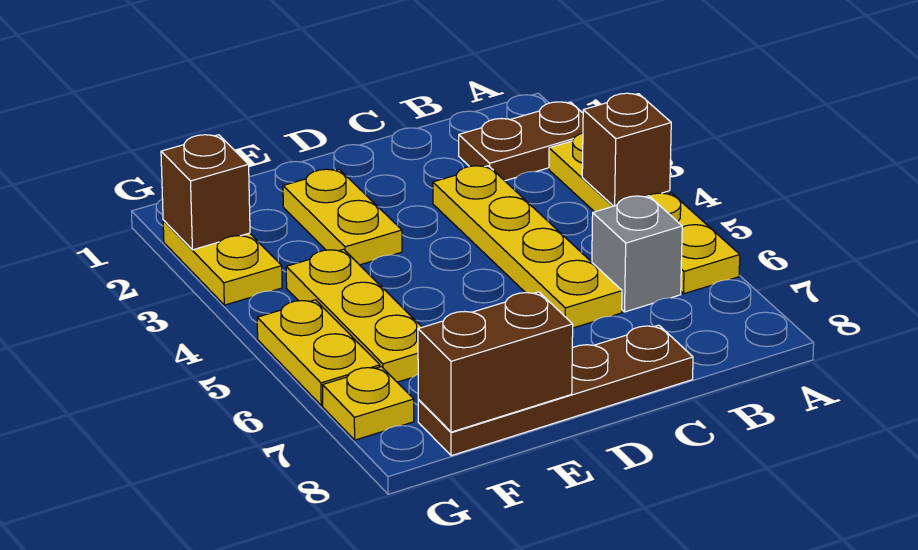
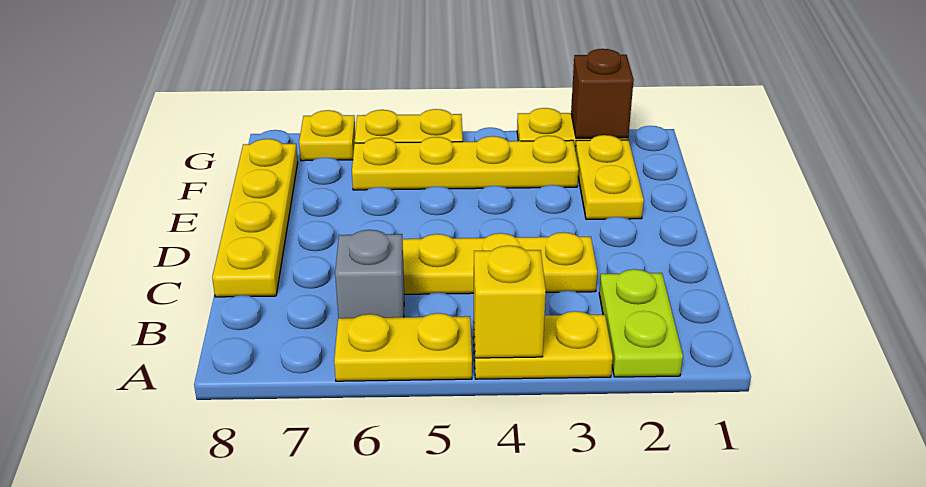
brown 1x2 plate [459,102,583,181] -> lime 1x2 plate [599,269,683,377]
brown 1x1 brick [582,93,671,206] -> yellow 1x1 brick [474,245,546,358]
brown 1x4 plate [418,325,693,456] -> yellow 1x4 plate [212,139,298,297]
yellow 1x2 plate [283,169,402,265] -> yellow 1x2 plate turned to [576,135,644,219]
brown 1x2 brick [418,292,573,432] -> none
yellow 1x3 plate [286,249,422,382] -> yellow 1x4 plate [352,136,579,190]

